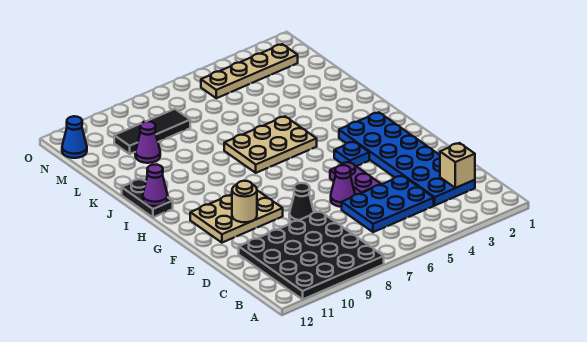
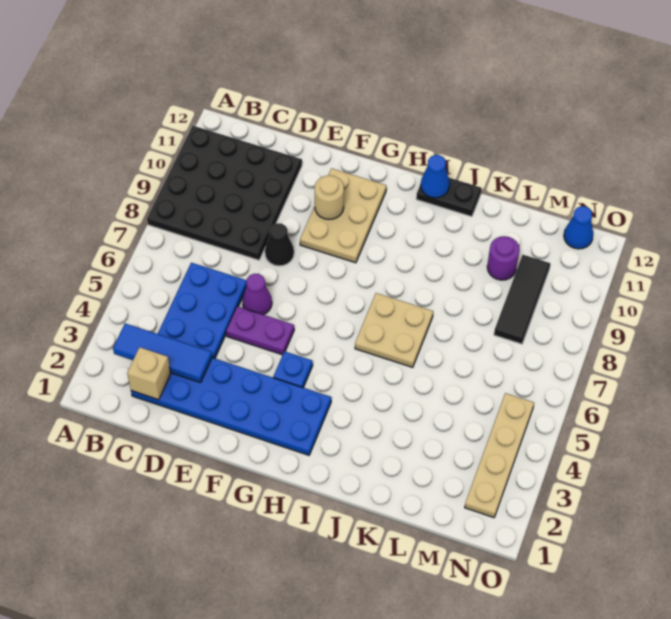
none -> blue 1x3 tile [113,323,212,383]
tan 2x3 plate [224,116,317,173] -> tan 2x2 plate [355,293,433,367]
purple 1x1 cone [143,165,168,206] -> blue 1x1 cone [421,155,450,198]
purple 1x1 cone [135,121,160,163] -> purple 1x1 round brick [487,236,520,280]

